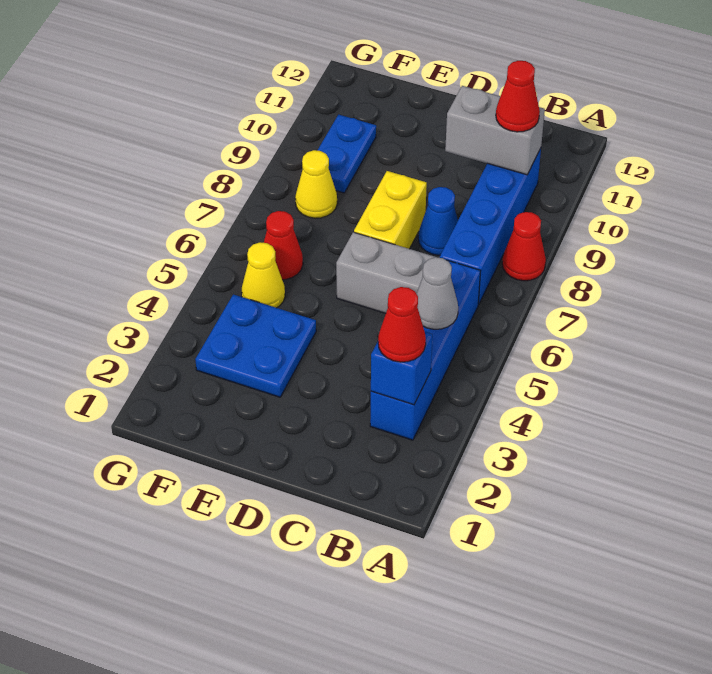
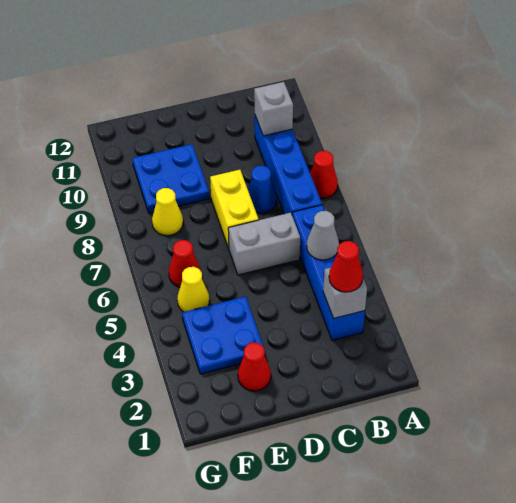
blue 1x1 brick [371,332,432,405] -> grey 1x1 brick [323,267,367,318]
grey 1x2 brick [445,86,545,175] -> grey 1x1 brick [254,82,293,136]
red 1x1 cone [496,61,540,132] -> red 1x1 cone moved to [238,343,271,391]
blue 1x2 plate [317,115,376,193] -> blue 2x2 plate [132,144,209,213]

